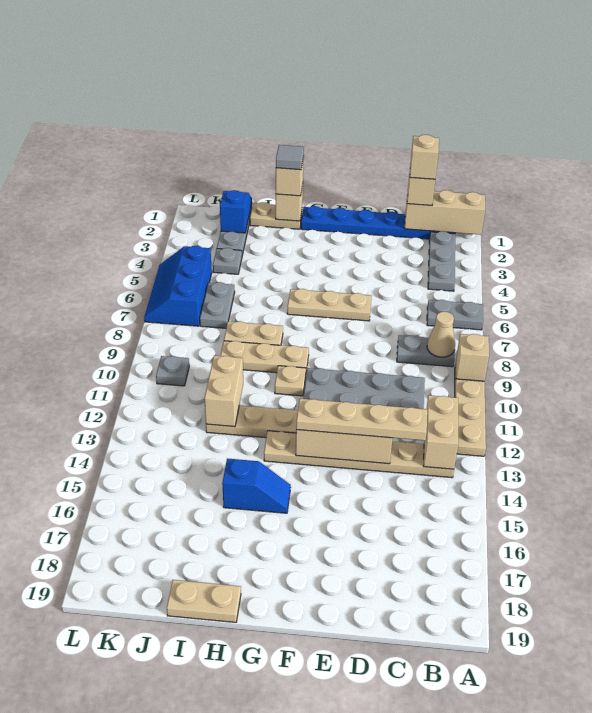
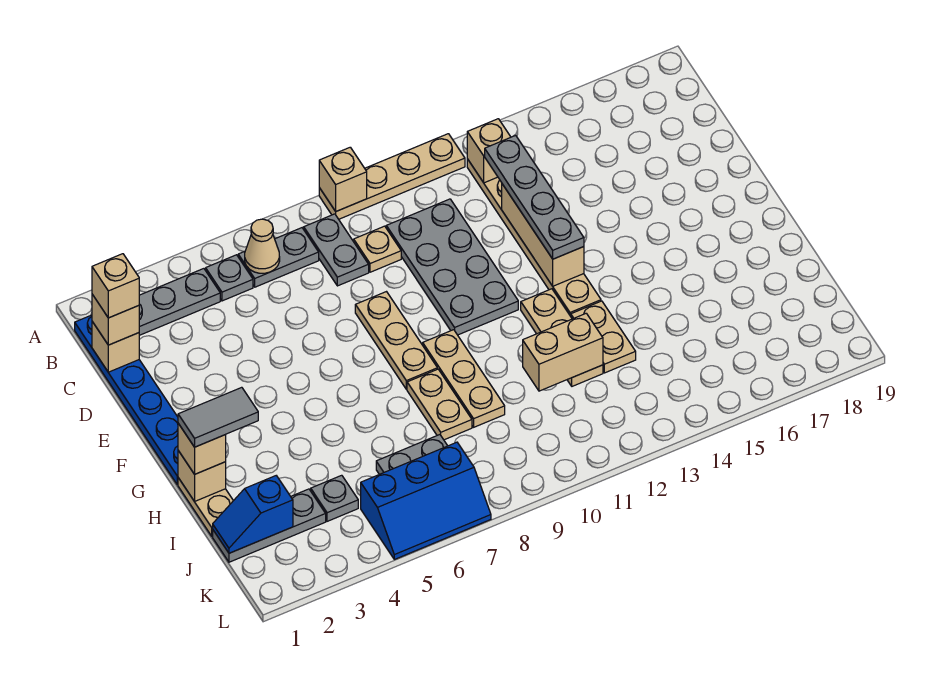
tan 1x3 brick [405,190,485,235] -> tan 1x1 brick [92,322,139,372]
grey 1x2 plate [427,300,483,330] -> grey 1x2 plate turned to [238,228,319,287]
tan 1x1 cone [427,312,455,357] -> tan 1x1 cone moved to [245,219,280,273]
tan 1x2 brick [424,395,458,469] -> tan 1x1 brick [467,119,511,183]
tan 1x4 plate [296,399,427,441] -> grey 1x4 plate [485,135,584,259]
tan 1x3 plate [287,289,372,321] -> tan 1x3 plate moved to [355,292,437,389]
tan 1x1 plate [275,366,306,396] -> tan 1x1 plate moved to [354,226,401,272]
blue 1x2 slope [222,459,291,513] -> none
grey 1x1 tile [276,145,304,170] -> grey 1x2 tile [178,387,258,447]
tan 1x2 plate [167,580,241,622] -> tan 1x2 plate moved to [571,301,636,373]
grey 1x1 plate [156,356,189,386] -> grey 1x1 plate moved to [206,255,253,301]

